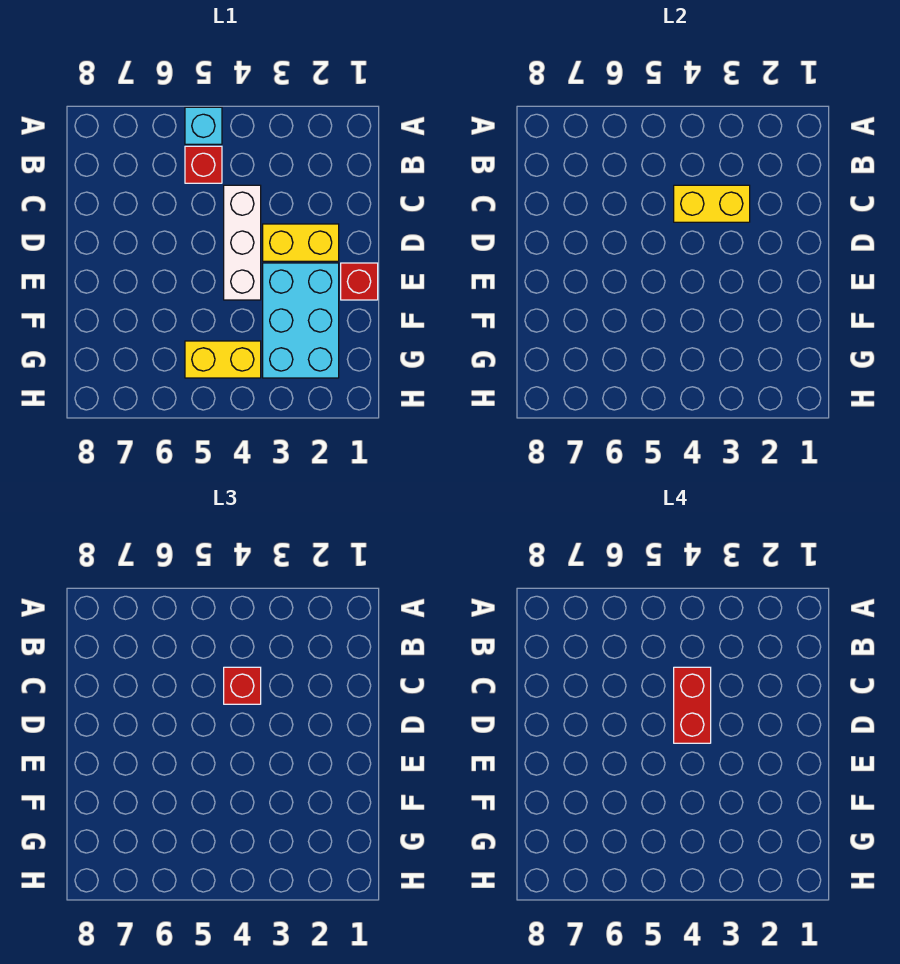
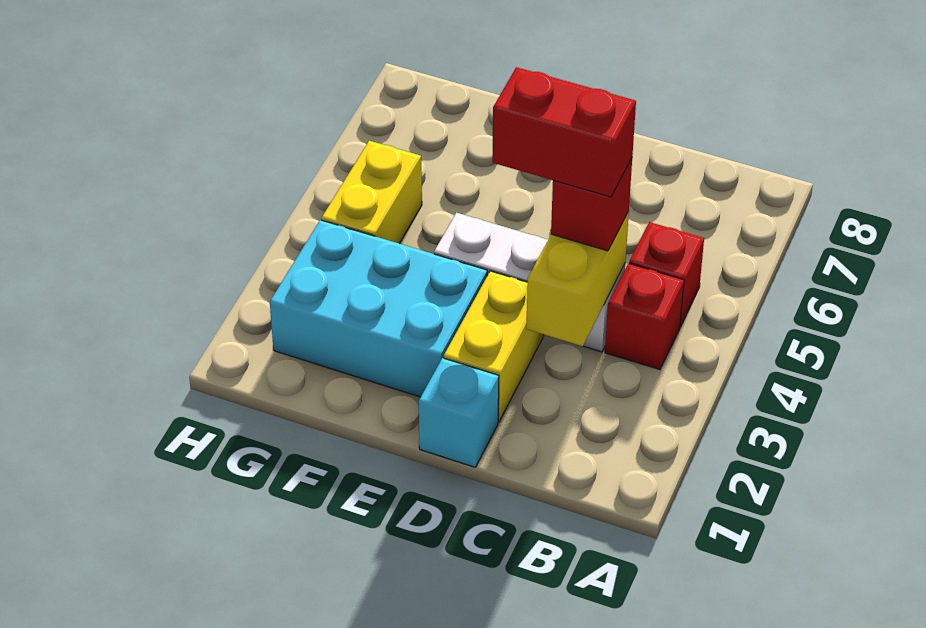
cyan 1x1 brick [185,107,222,144] -> cyan 1x1 brick moved to [419,358,499,467]
red 1x1 brick [341,263,378,300] -> red 1x1 brick moved to [605,263,684,370]

